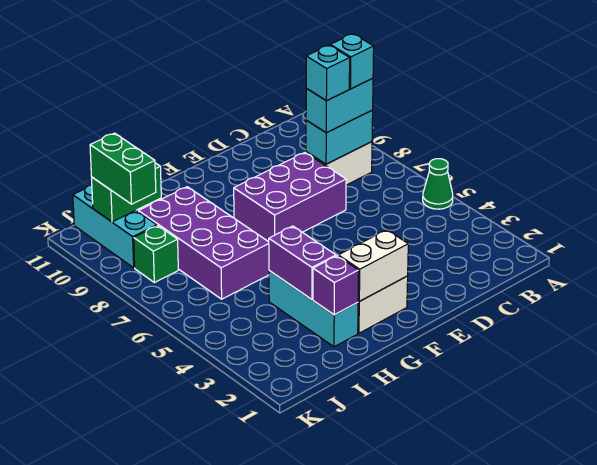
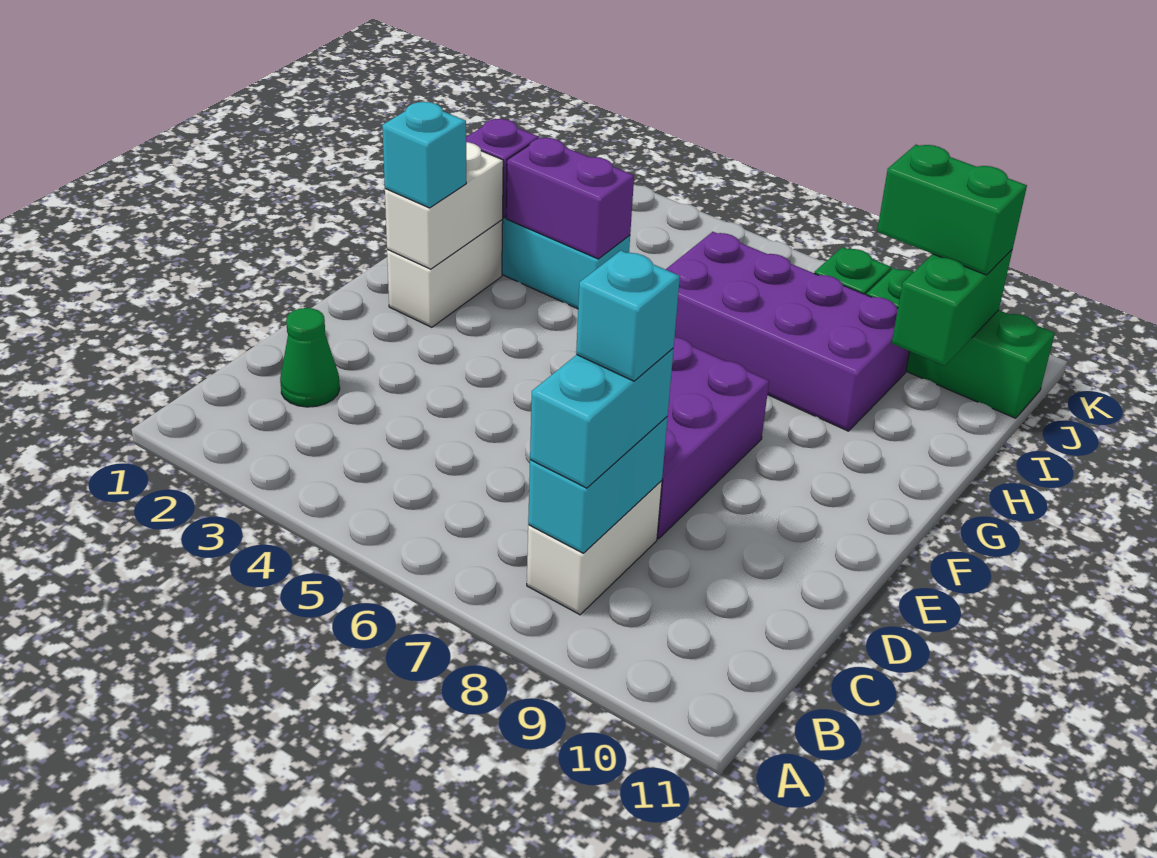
green 1x1 cone [423,159,453,209] -> green 1x1 cone moved to [280,308,340,407]
cyan 1x1 brick [330,34,374,89] -> cyan 1x1 brick moved to [382,102,466,208]
cyan 1x3 brick [73,185,157,268] -> green 1x3 brick [866,268,1055,418]

